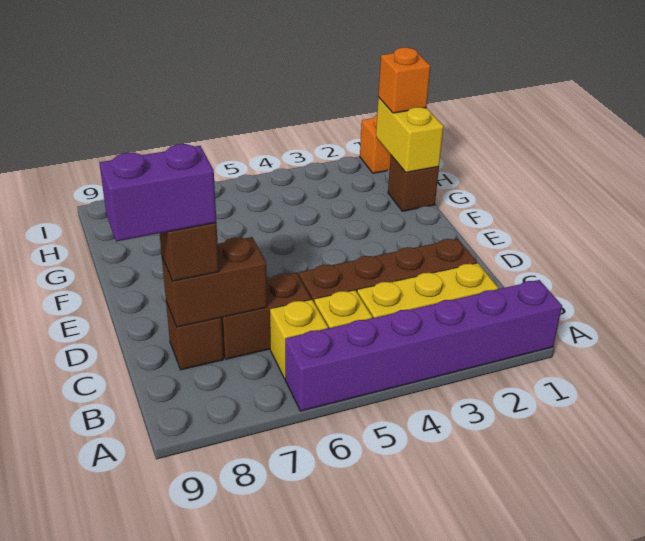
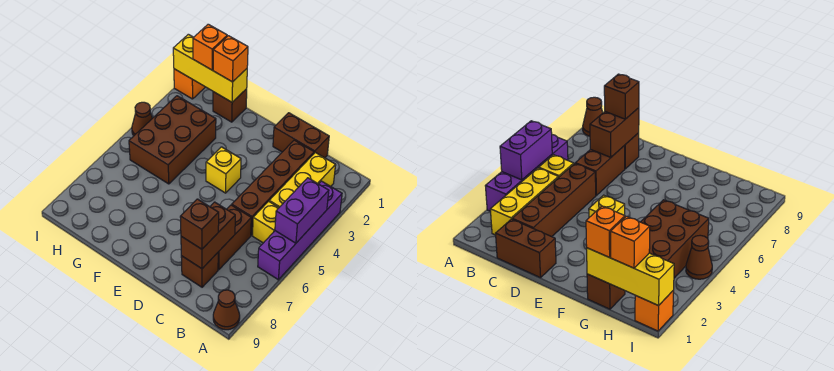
purple 1x6 brick [285,280,562,411] -> purple 1x4 brick [258,181,342,280]
none -> brown 1x1 cone [213,290,240,330]
yellow 1x1 brick [270,300,328,379] -> yellow 1x1 brick moved to [206,147,241,193]
none -> brown 1x2 brick [273,113,329,158]
purple 1x2 brick [99,144,216,242] -> purple 1x2 brick moved to [275,178,329,243]
yellow 1x2 brick [376,97,444,172] -> yellow 1x3 brick [173,34,247,102]
none -> orange 1x1 brick [213,36,248,82]
none -> brown 2x3 brick [129,96,216,184]
none -> brown 1x1 cone [132,102,152,136]

